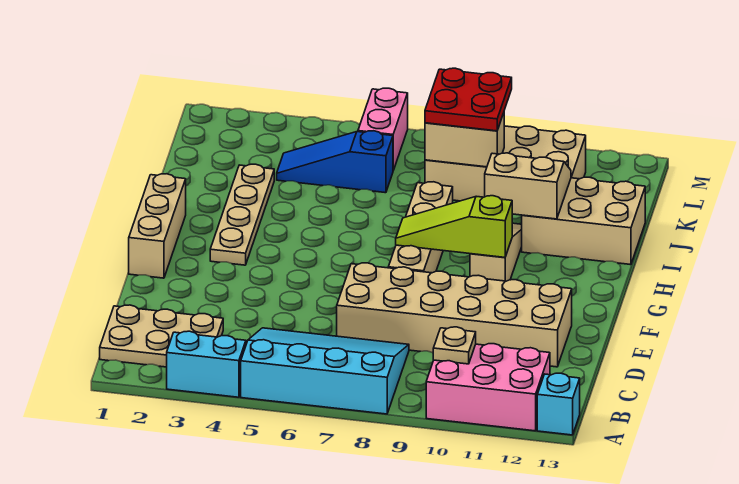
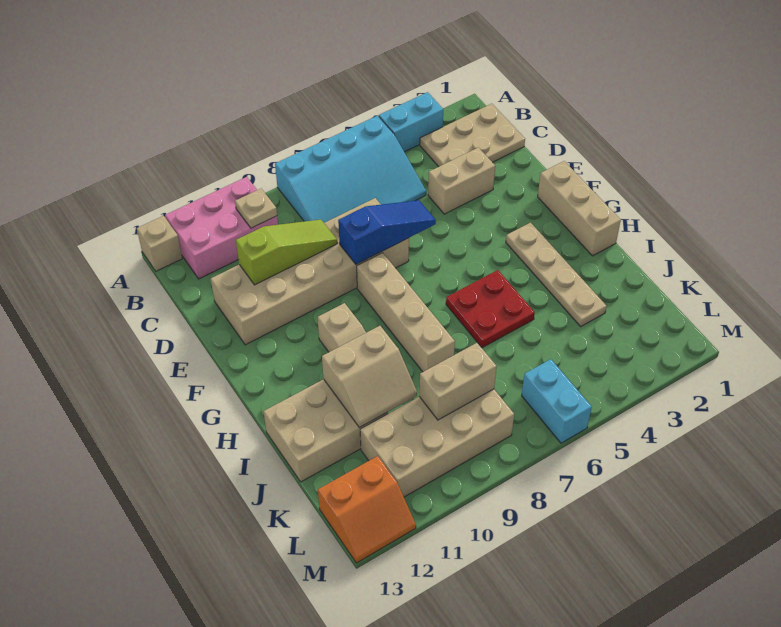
cyan 1x1 brick [537,373,580,435] -> tan 1x1 brick [137,216,182,271]
none -> tan 1x2 brick [428,147,495,214]
lime 1x3 slope [396,196,512,257] -> lime 1x3 slope moved to [236,220,337,285]
blue 1x3 slope [277,131,393,193] -> blue 1x3 slope moved to [338,200,436,264]
red 2x2 plate [425,68,512,131] -> red 2x2 plate moved to [446,270,535,348]
pink 1x2 brick [358,88,408,170] -> cyan 1x2 brick [522,359,592,443]
none -> orange 2x2 slope [318,456,416,563]

